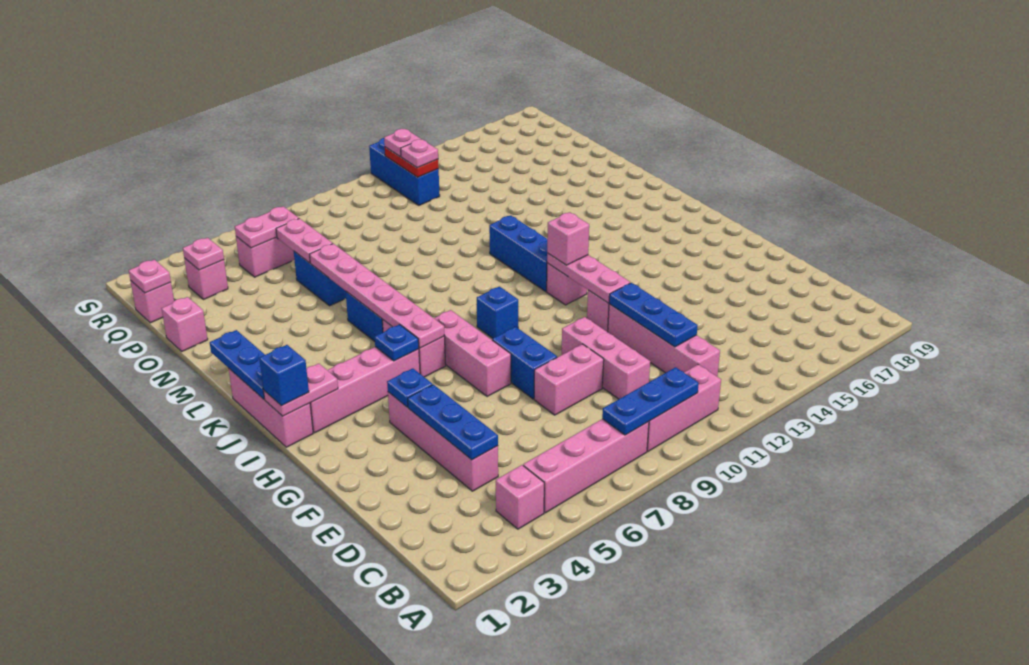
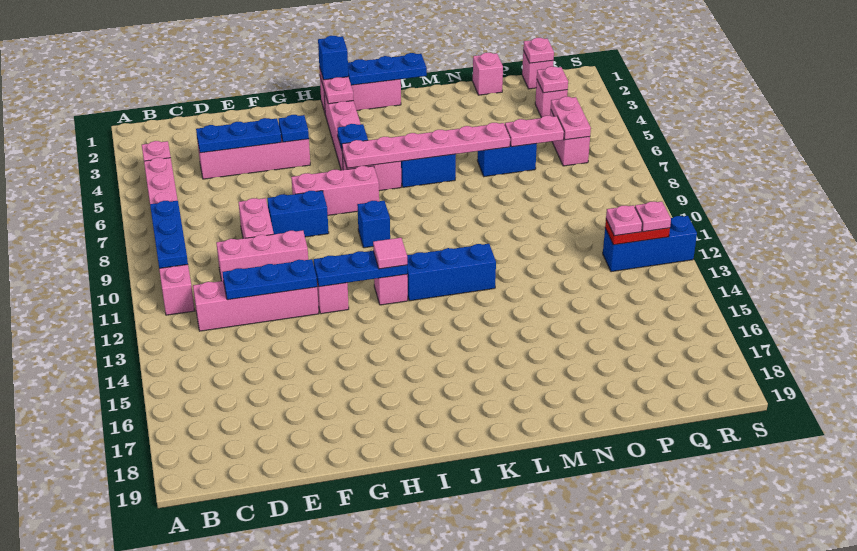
pink 1x3 plate [547,253,630,303] -> blue 1x3 plate [314,251,407,287]
pink 1x1 brick [547,212,589,265] -> pink 1x1 tile [373,238,407,269]

